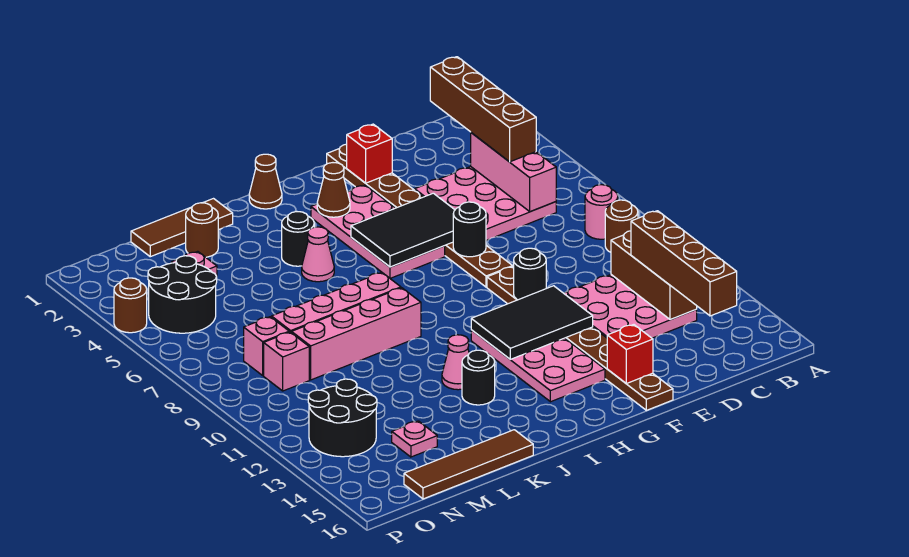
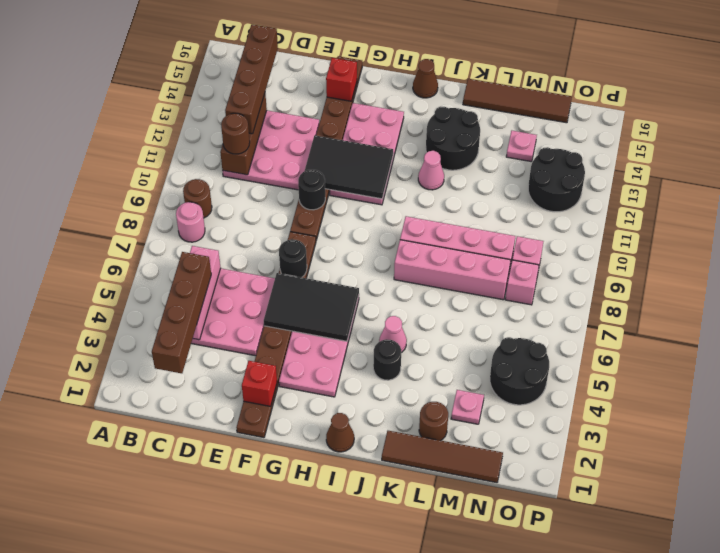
brown 1x1 cone [317,163,350,217] -> brown 1x1 cone moved to [413,59,438,98]
black 1x1 round brick [462,350,495,405] -> black 2x2 round brick [426,107,480,170]
brown 1x3 tile [131,199,233,257] -> brown 1x4 tile [382,431,503,483]
brown 1x1 round brick [114,278,147,333] -> brown 1x1 round brick moved to [221,113,250,154]

